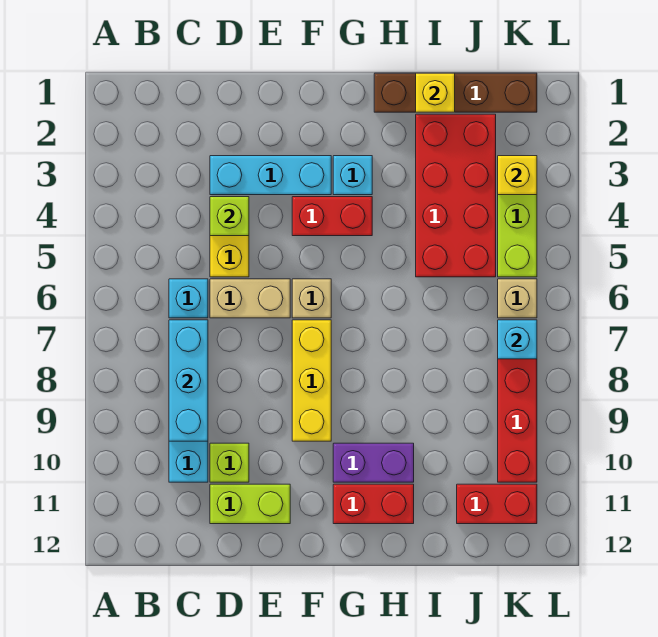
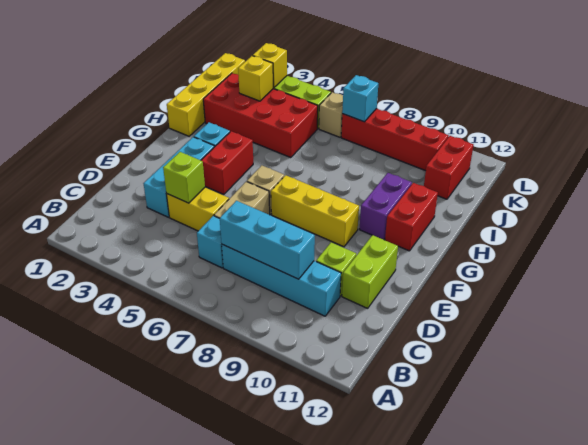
brown 1x4 brick [374,73,537,112] -> yellow 1x4 brick [167,53,245,136]
yellow 1x1 brick [416,73,455,112] -> yellow 1x1 brick moved to [238,56,273,101]

